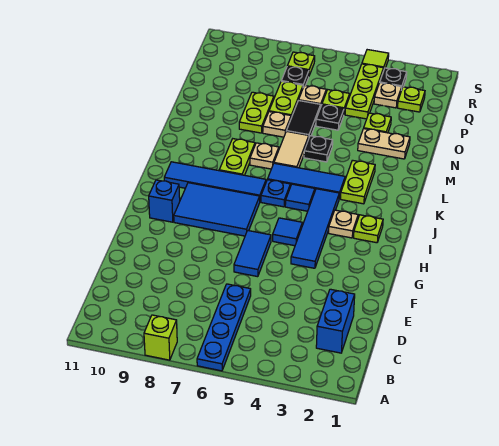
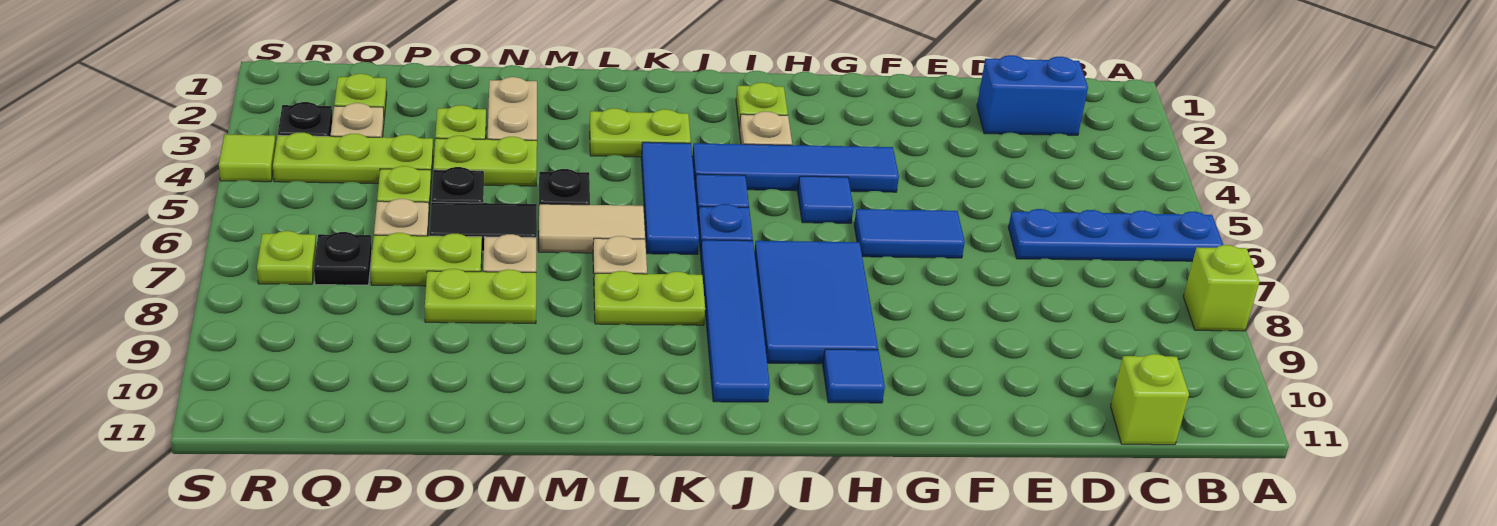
none -> lime 1x1 brick [1111,354,1189,445]
blue 1x1 brick [149,180,180,222] -> blue 1x1 tile [823,349,885,403]
none -> lime 1x2 plate [433,136,537,186]

